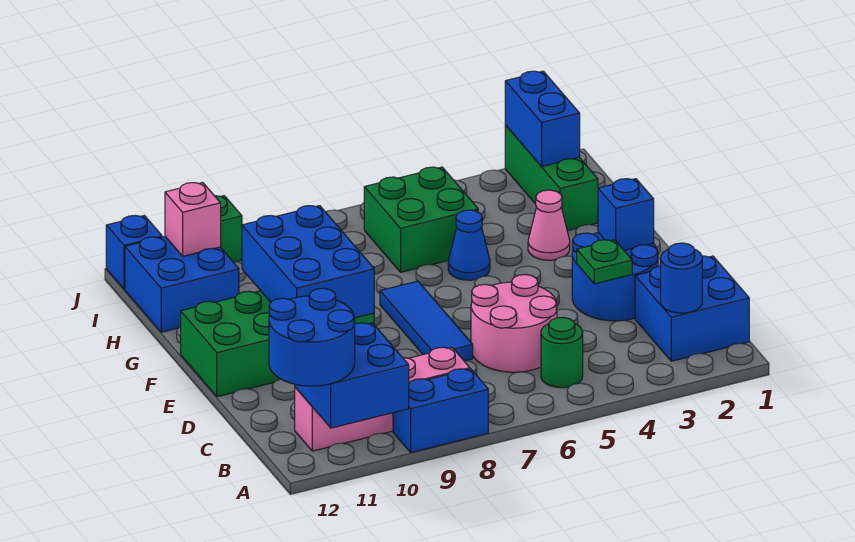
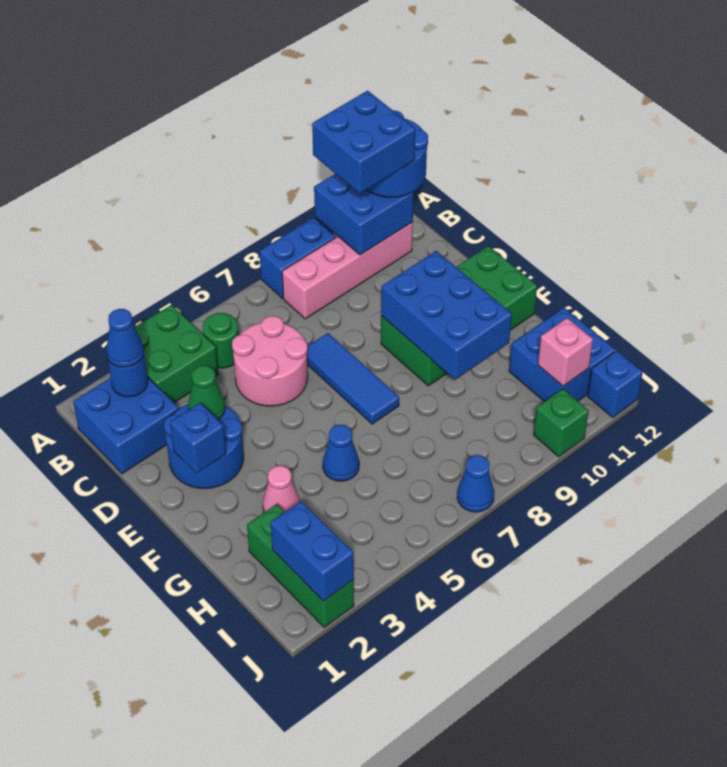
none -> blue 2x2 brick [312,91,415,194]
none -> blue 1x1 cone [106,309,144,368]
green 1x1 plate [577,240,632,284] -> green 1x1 cone [188,366,225,419]
green 2x2 brick [364,167,478,272] -> green 2x2 brick moved to [135,305,218,403]
none -> blue 1x1 cone [457,455,494,512]

